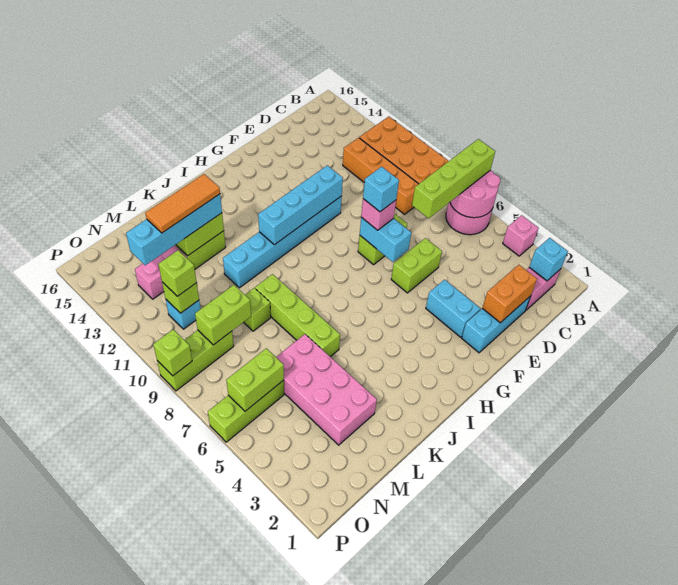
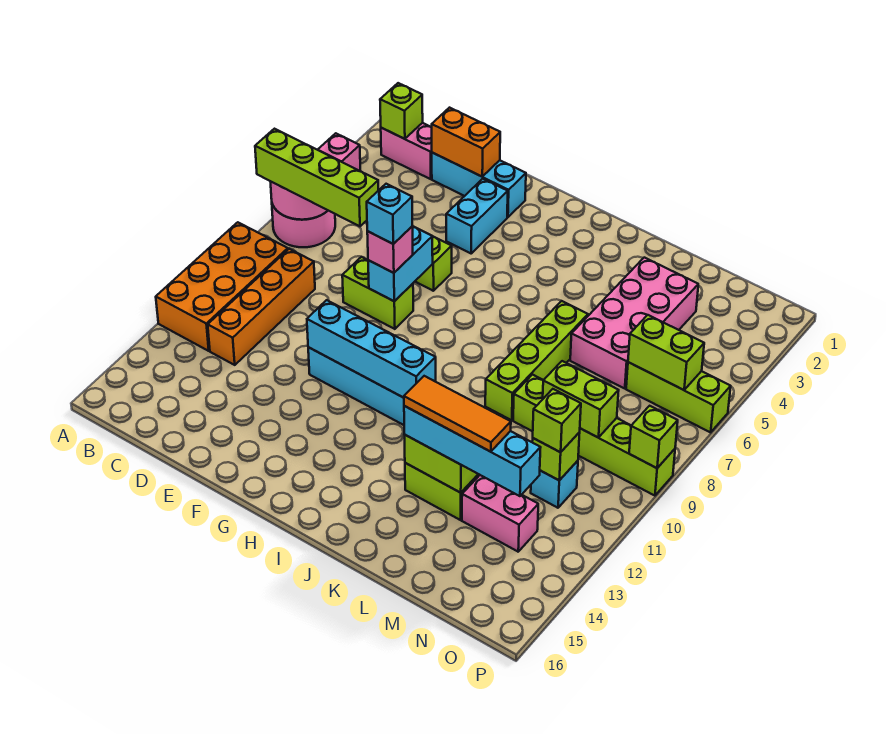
cyan 1x1 brick [529,238,568,281] -> lime 1x1 brick [380,83,423,139]

